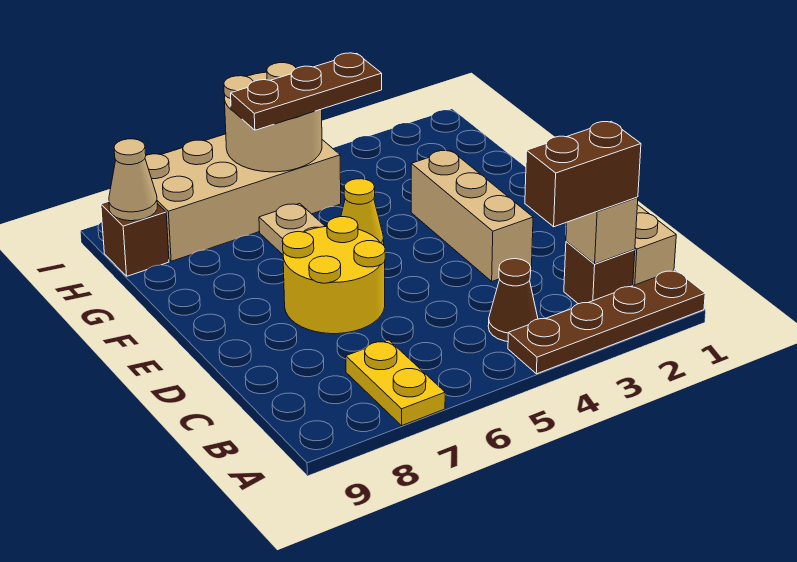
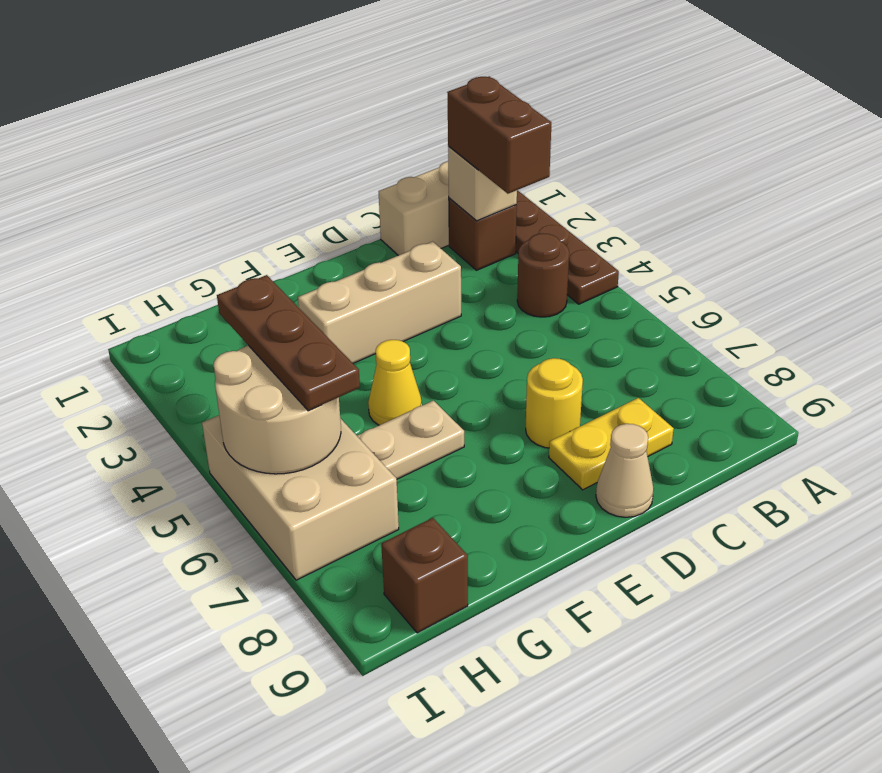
yellow 1x2 plate [346,340,445,425] -> yellow 1x2 plate moved to [549,398,674,490]
brown 1x1 cone [488,259,538,342] -> brown 1x1 round brick [517,233,569,317]
yellow 2x2 round brick [282,217,385,334] -> yellow 1x1 round brick [526,358,583,448]
tan 2x4 brick [145,134,341,261] -> tan 2x3 brick [202,415,399,580]
tan 1x1 cone [109,139,157,221] -> tan 1x1 cone moved to [596,424,654,517]

